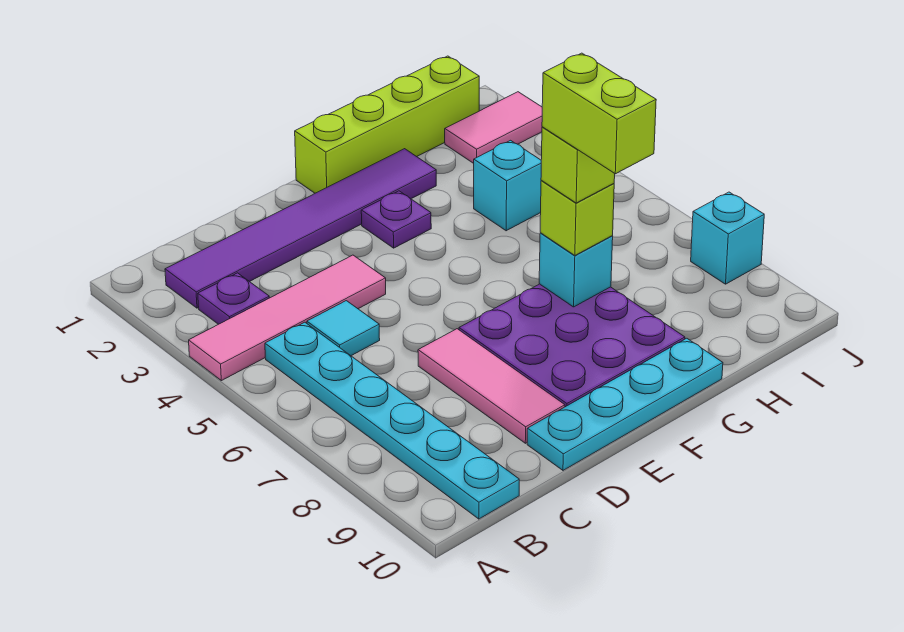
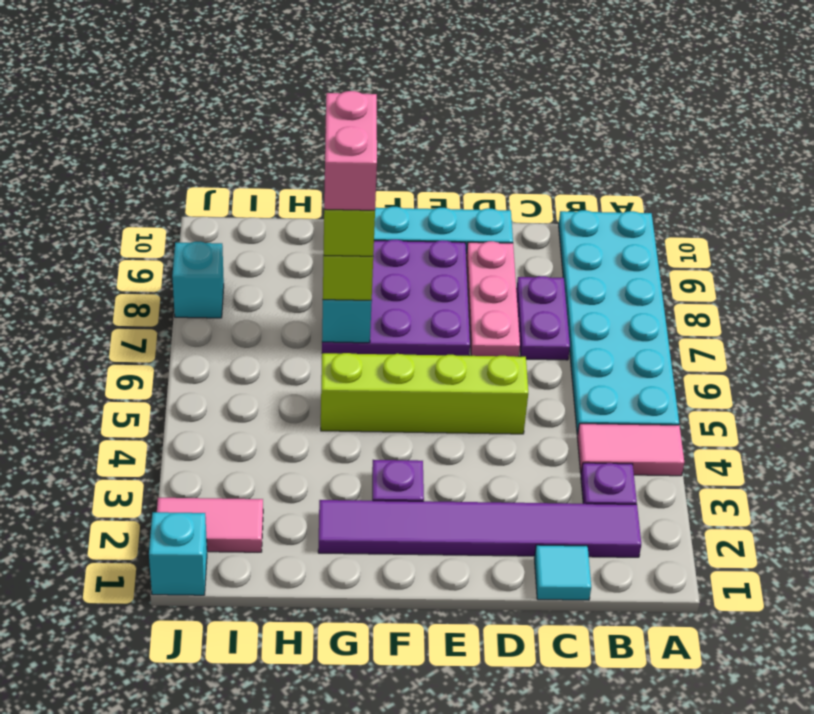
pink 1x4 tile [189,255,386,381] -> pink 1x2 tile [577,424,684,476]
cyan 1x6 plate [265,322,519,519] -> cyan 2x6 plate [559,210,679,435]
cyan 1x1 tile [307,301,380,356] -> cyan 1x1 tile moved to [534,545,591,600]
none -> purple 1x2 plate [516,276,570,360]
pink 1x3 tile [418,329,565,443] -> pink 1x3 plate [467,241,520,357]
lime 1x4 brick [295,56,479,193] -> lime 1x4 brick moved to [321,353,528,434]
lime 1x2 brick [542,53,656,174] -> pink 1x2 brick [324,91,377,210]
cyan 1x1 brick [474,140,541,231] -> cyan 1x1 brick moved to [149,512,207,595]

